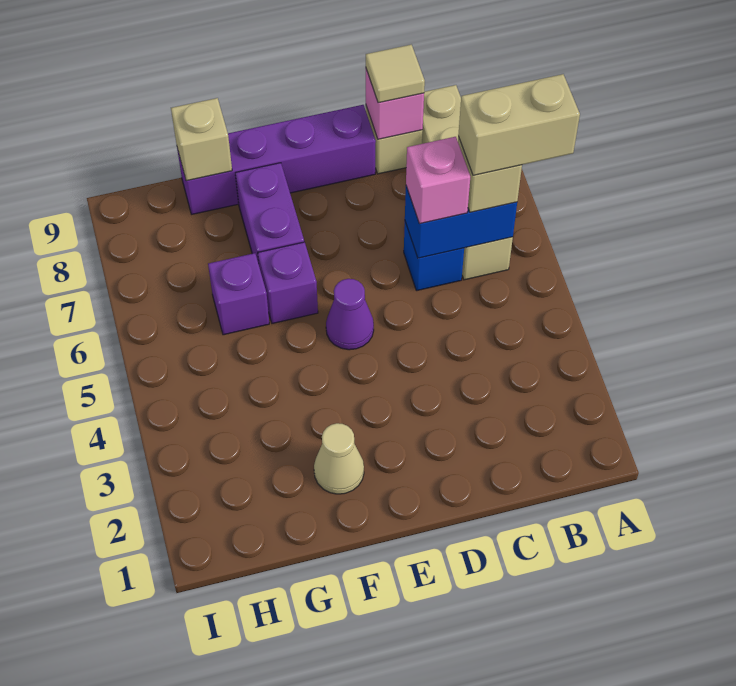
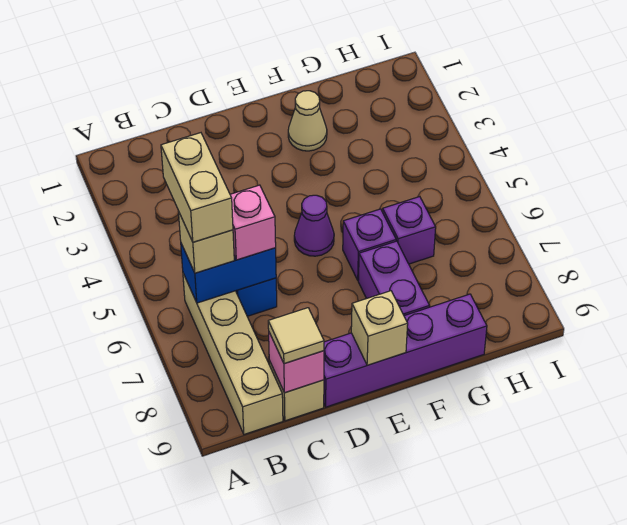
tan 1x2 brick [458,74,580,175] -> tan 1x2 brick turned to [161,133,233,242]
tan 1x1 brick [171,98,232,181] -> tan 1x1 brick moved to [351,291,408,365]

